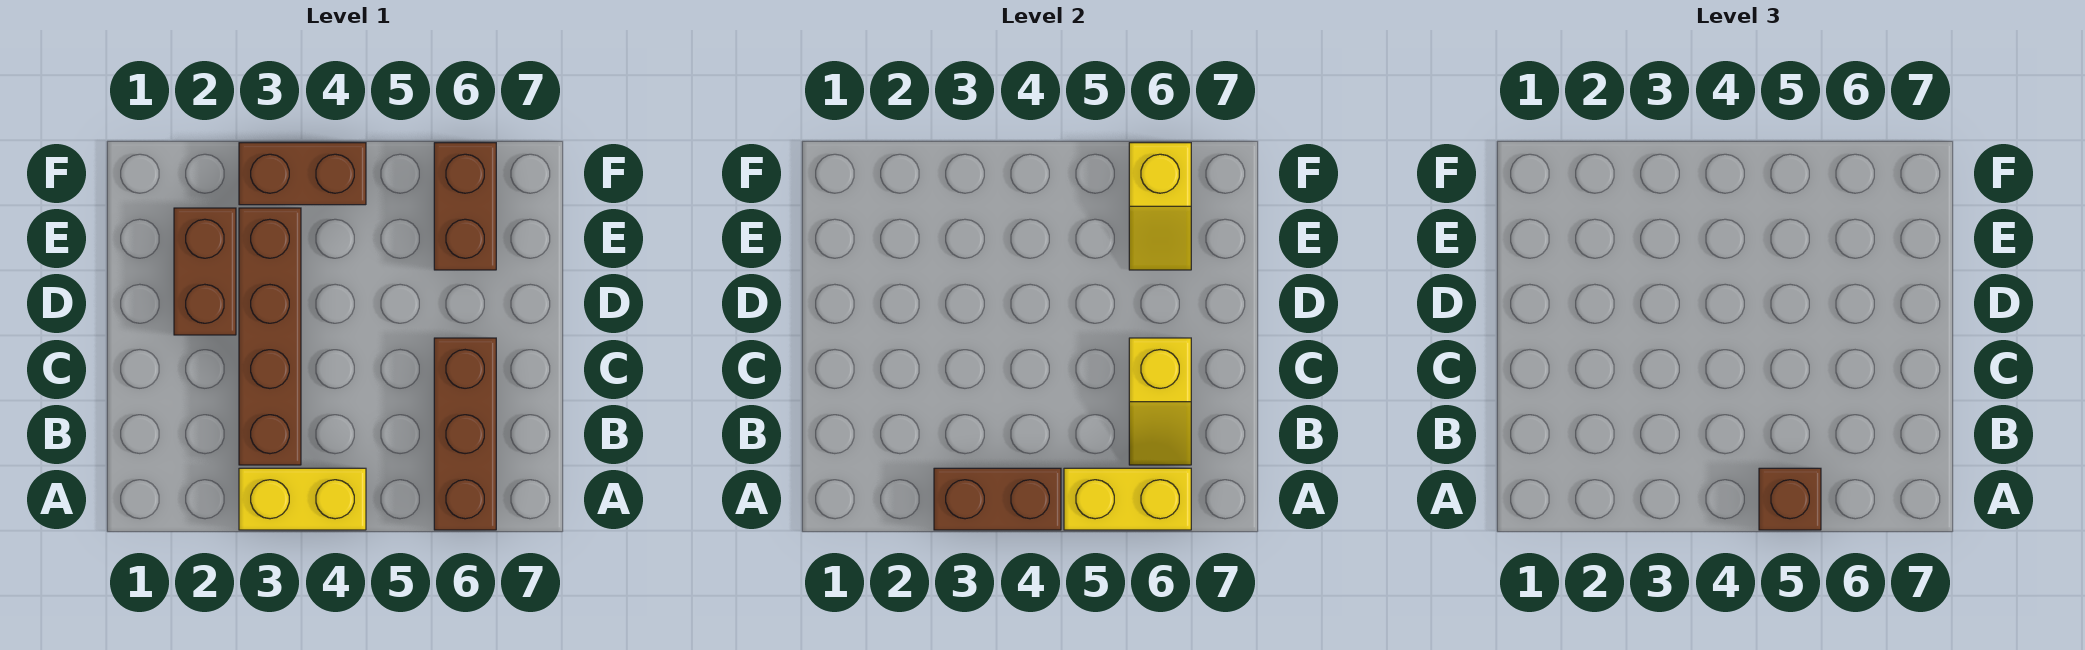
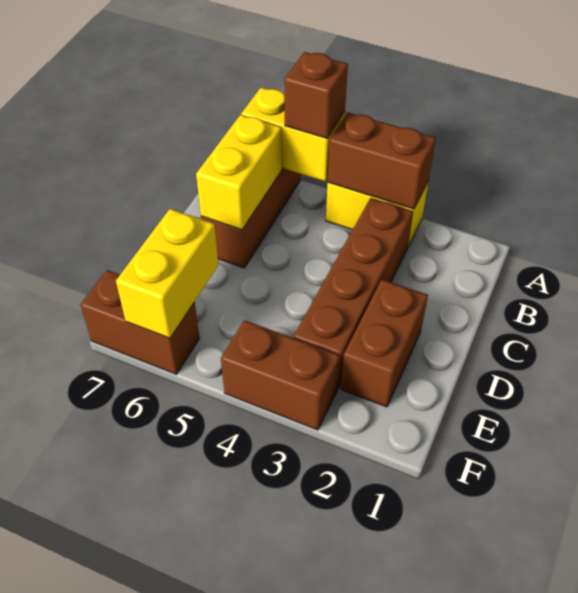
yellow 1x2 slope [1129,338,1191,465] -> yellow 1x2 brick [196,115,282,230]
brown 1x2 brick [434,143,496,270] -> brown 1x2 brick turned to [81,270,200,374]
yellow 1x2 slope [1129,143,1191,270] -> yellow 1x2 brick [116,209,219,338]

